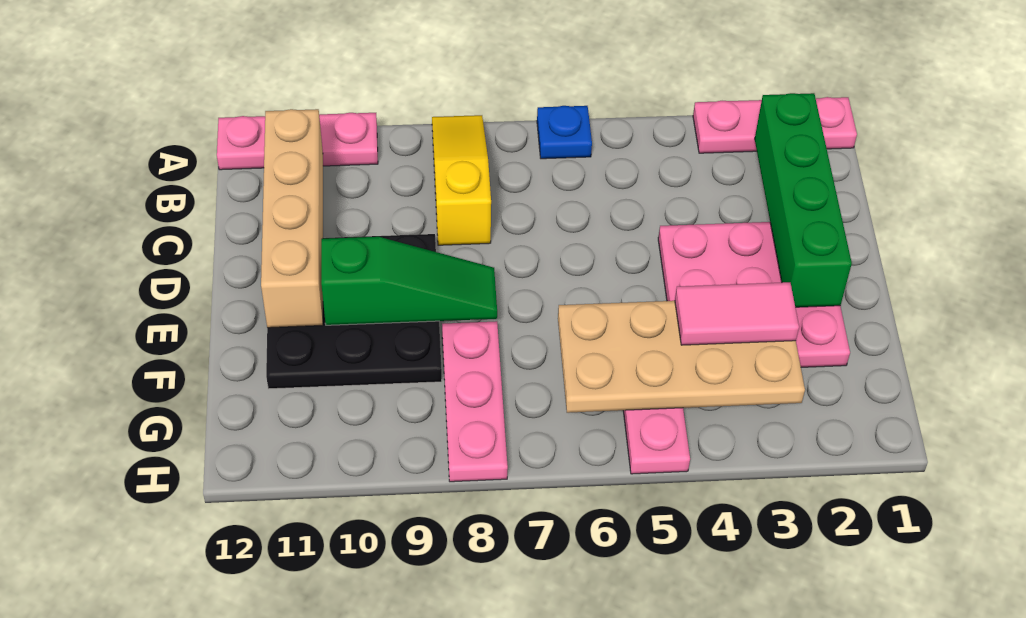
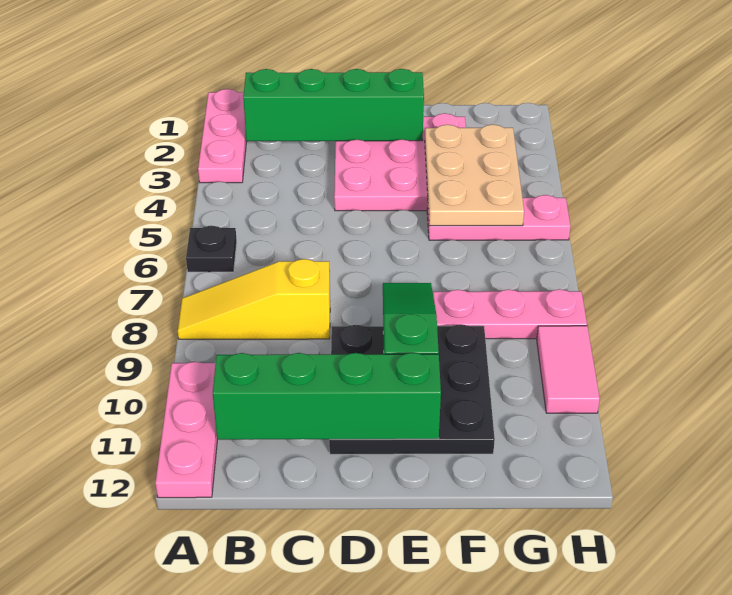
blue 1x1 plate [537,106,592,159] -> black 1x1 plate [186,226,237,272]
tan 1x4 brick [261,109,323,328] -> green 1x4 brick [213,353,441,440]
tan 2x4 plate [558,301,805,413] -> tan 2x3 plate [425,125,524,226]
pink 1x2 tile [675,282,799,345] -> pink 1x2 tile moved to [537,326,600,413]

